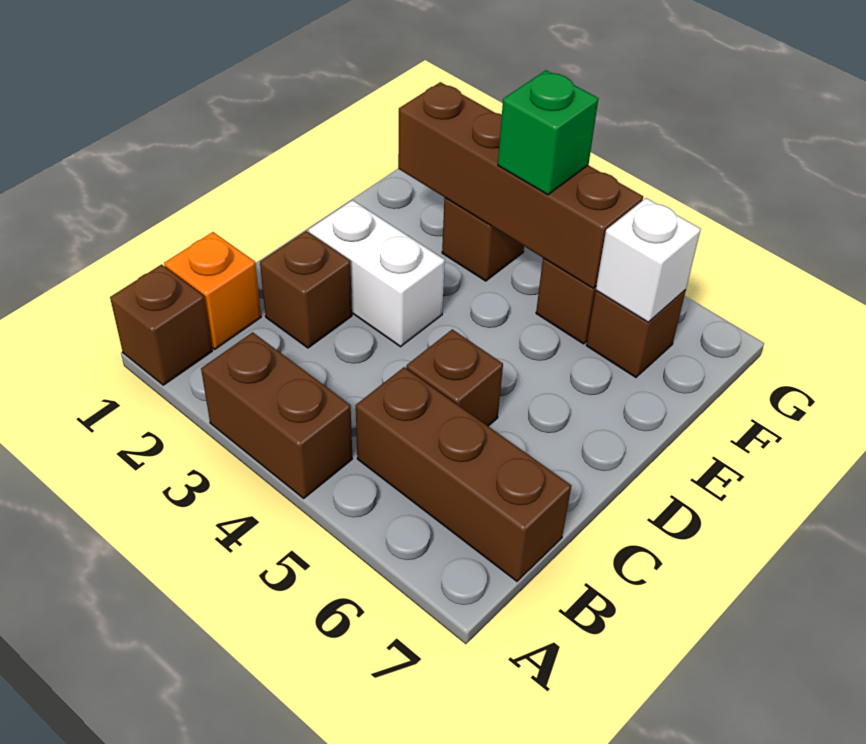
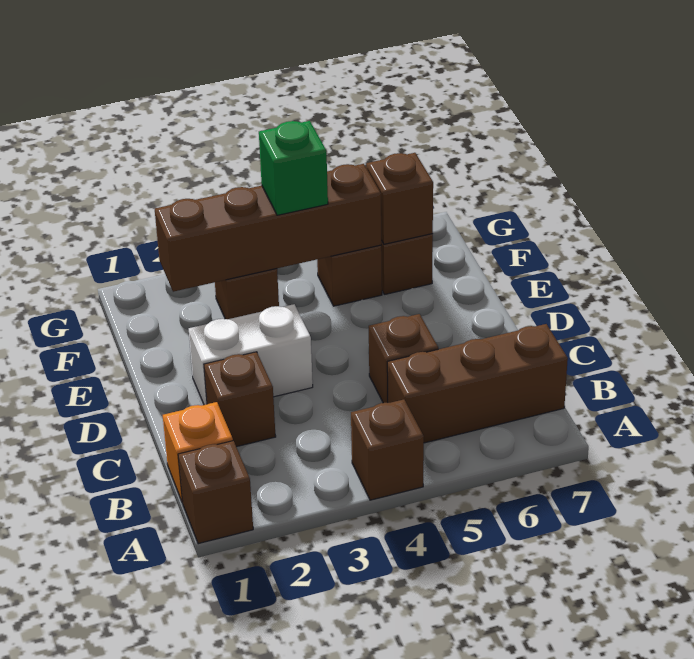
brown 1x2 brick [201,332,352,498] -> brown 1x1 brick [351,399,424,500]
white 1x1 brick [596,198,701,322] -> brown 1x1 brick [366,153,433,244]

